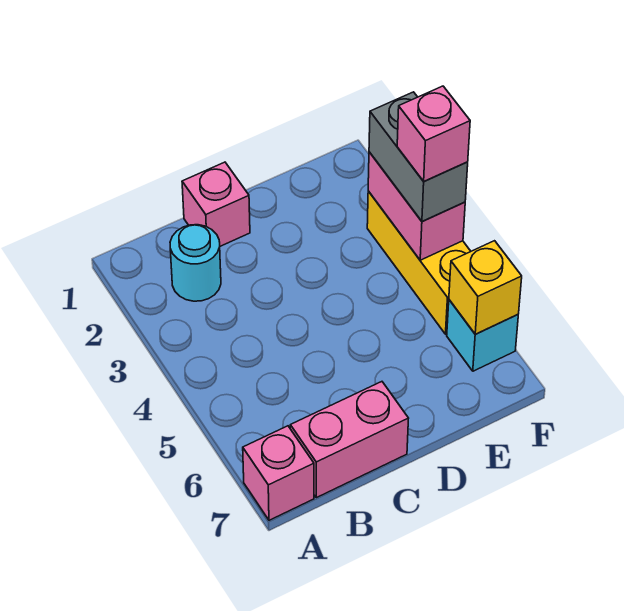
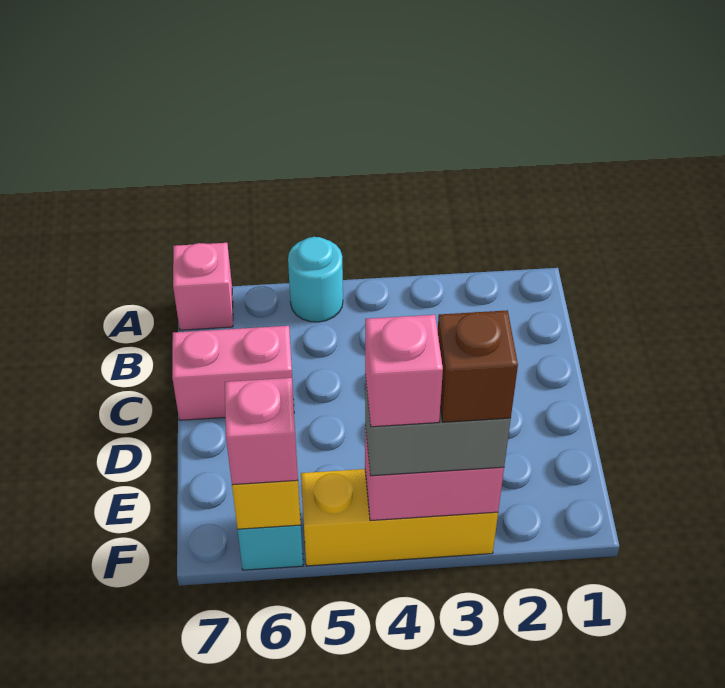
cyan 1x1 round brick [170,225,221,301] -> cyan 1x1 round brick moved to [288,237,343,322]
pink 1x2 brick [290,382,409,498] -> pink 1x2 brick turned to [172,326,294,420]
pink 1x1 brick [182,162,250,246] -> pink 1x1 brick moved to [225,378,298,485]
none -> brown 1x1 brick [438,310,518,422]

